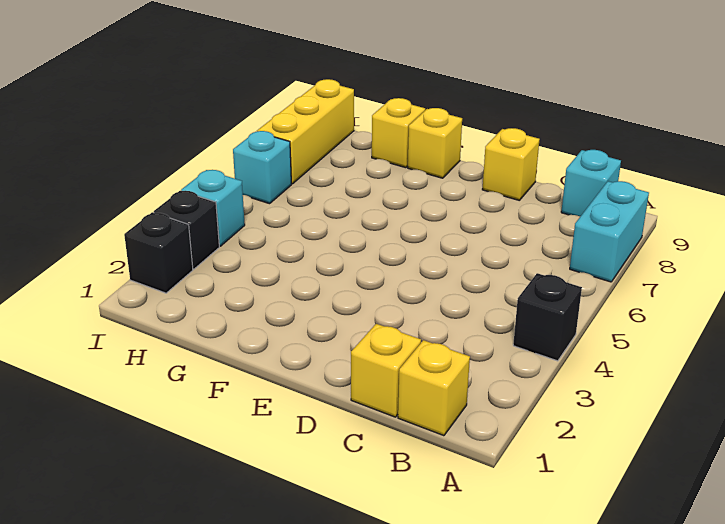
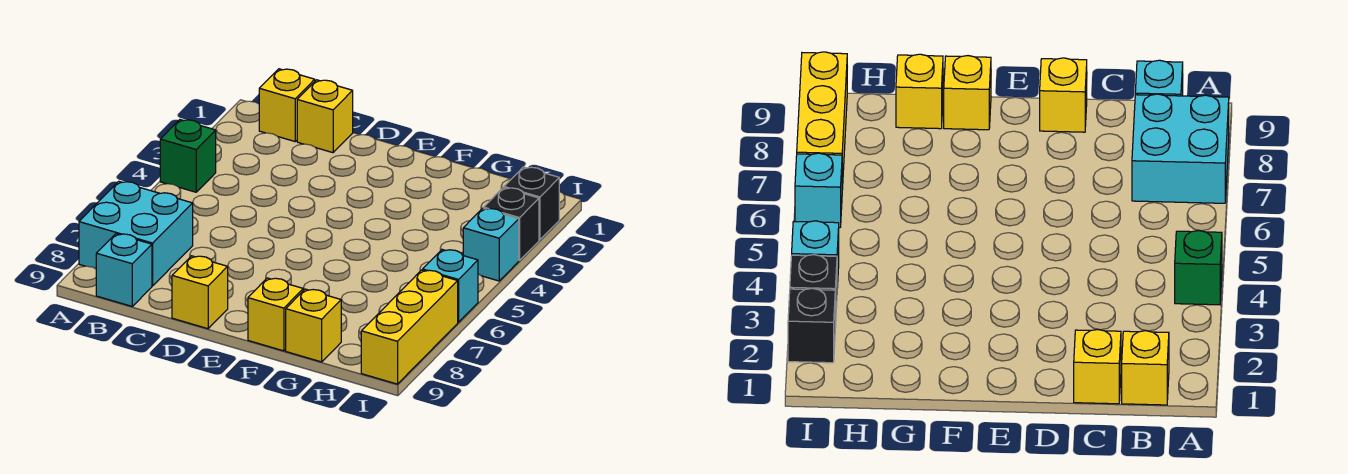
black 1x1 brick [513,273,582,361] -> green 1x1 brick [160,120,216,192]
cyan 1x2 brick [570,181,649,282] -> cyan 2x2 brick [79,181,193,286]

